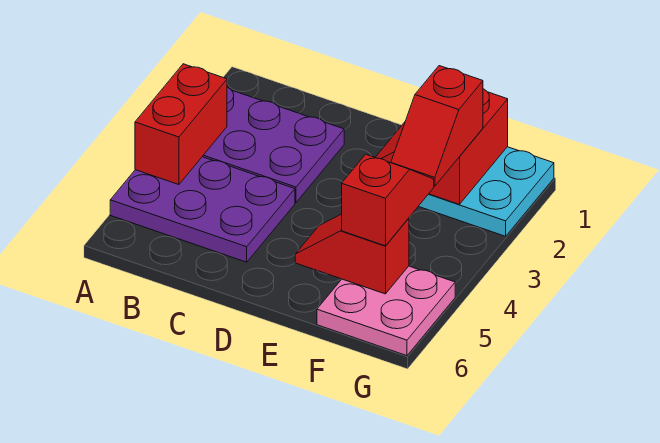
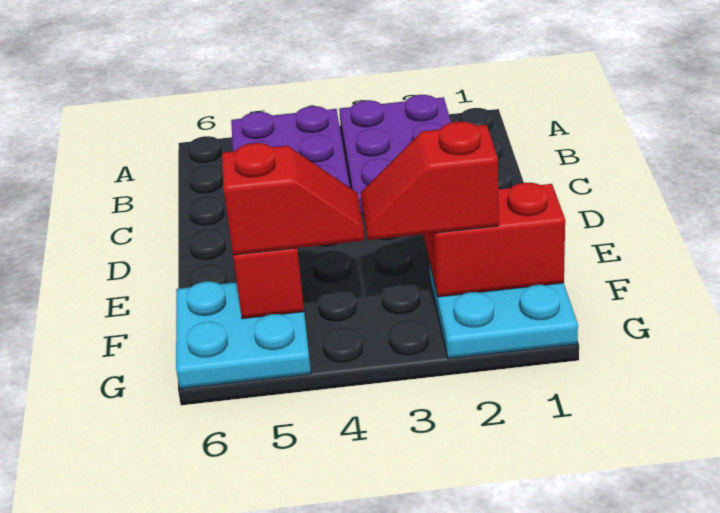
red 1x2 brick [135,64,227,185] -> none
pink 2x2 plate [317,266,455,356] -> cyan 2x2 plate [176,281,311,389]

